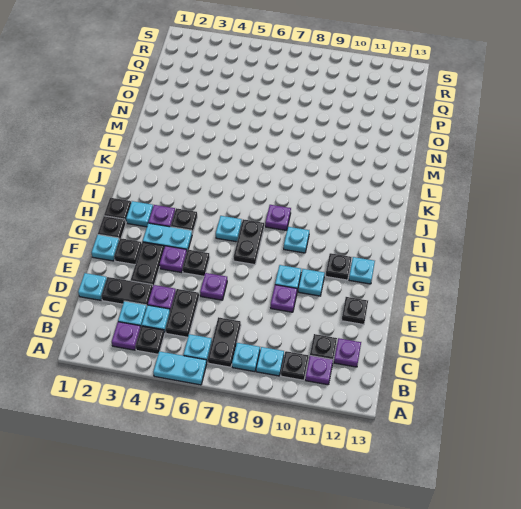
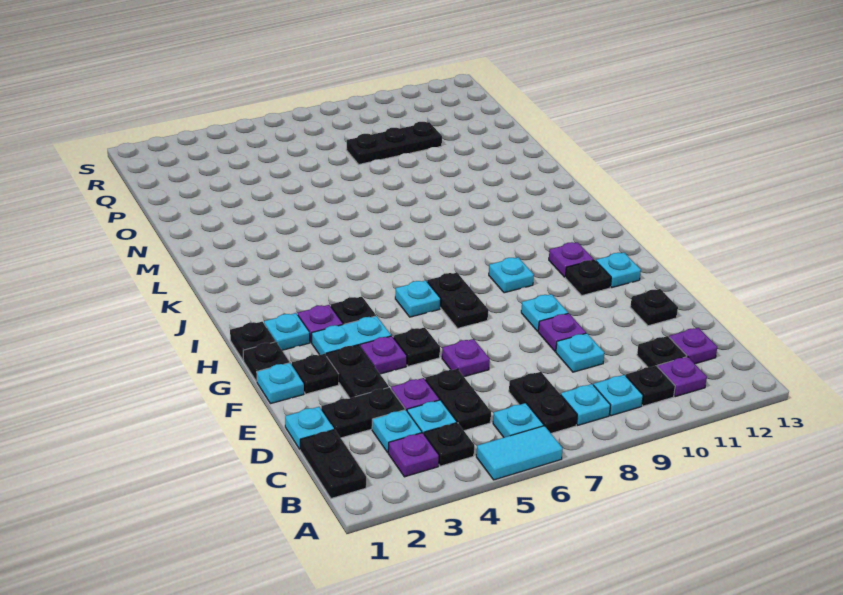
cyan 1x2 plate [153,351,207,385] -> cyan 1x2 tile [476,426,563,480]
none -> black 1x2 plate [300,430,366,499]
cyan 1x1 plate [298,269,325,296] -> cyan 1x1 plate moved to [556,333,604,372]
purple 1x1 plate [265,205,291,230] -> purple 1x1 plate moved to [549,242,594,277]
none -> black 1x3 plate [346,122,442,164]

